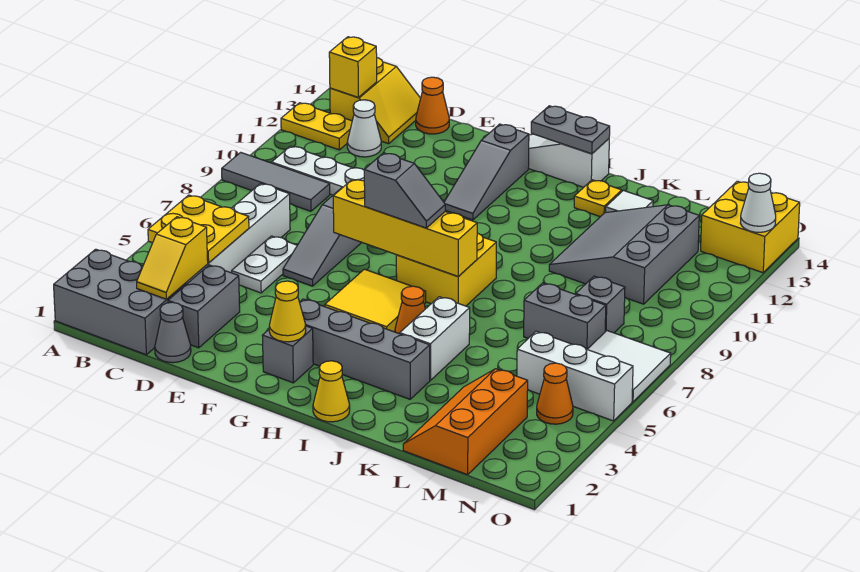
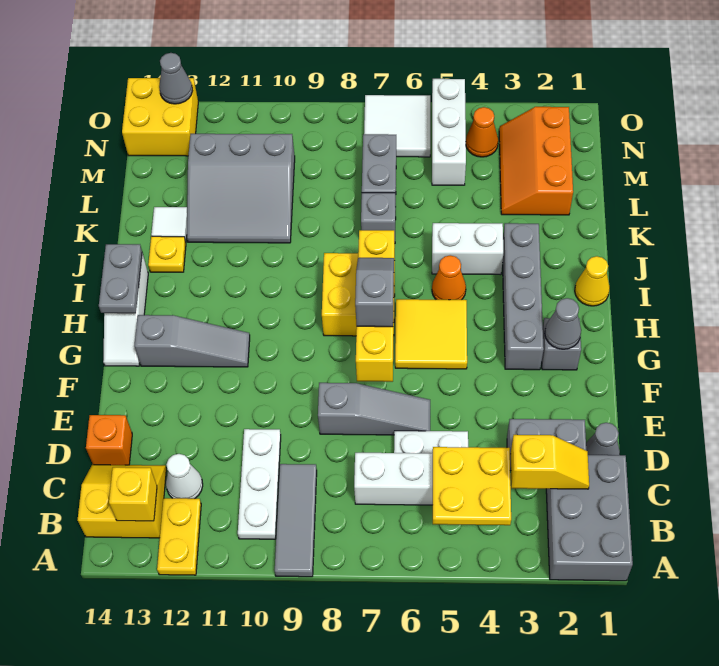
orange 1x1 cone [416,77,449,134] -> orange 1x1 brick [86,415,132,465]
yellow 1x1 cone [269,281,306,342] -> grey 1x1 cone [545,298,581,349]
orange 2x3 slope [403,369,528,475] -> orange 2x3 slope turned to [499,107,573,215]
grey 1x1 brick [576,276,625,333] -> grey 1x1 brick moved to [361,193,396,242]
white 1x1 cone [741,173,776,232] -> grey 1x1 cone [159,53,193,104]

